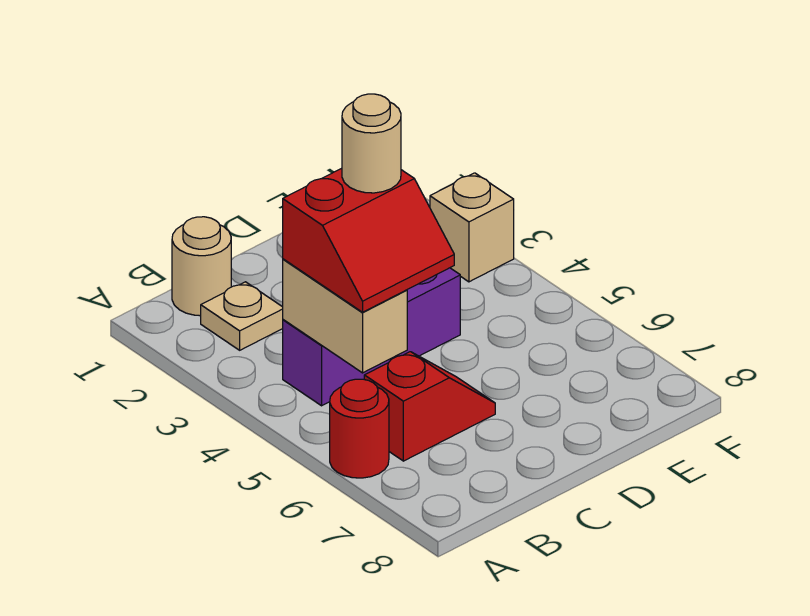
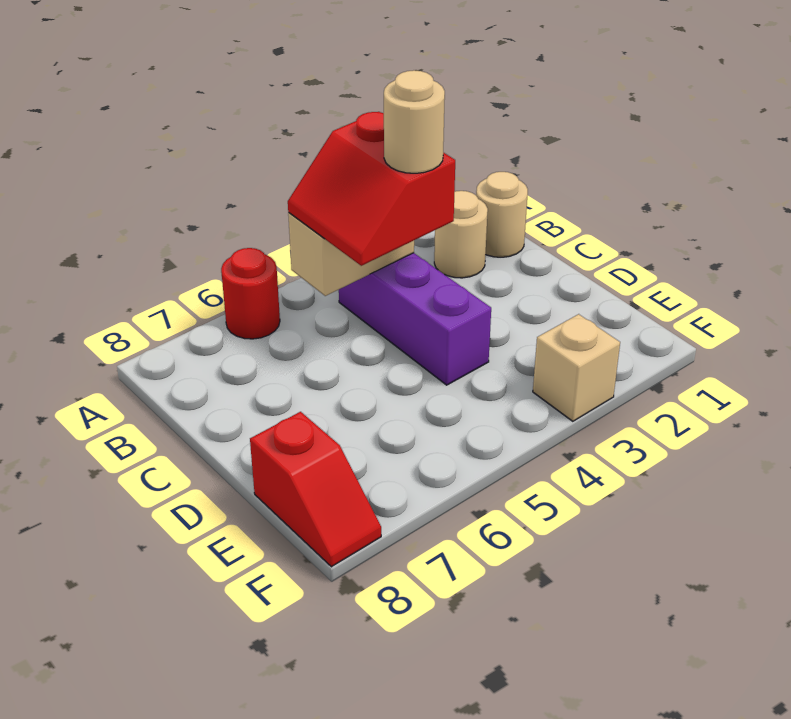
tan 1x1 plate [201,282,283,350] -> tan 1x1 round brick [434,191,488,278]
red 1x2 slope [364,352,495,461] -> red 1x2 slope moved to [250,412,381,567]

